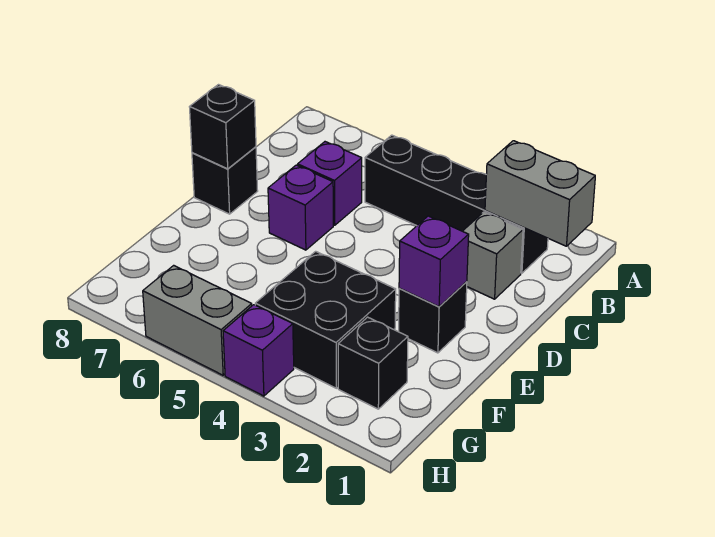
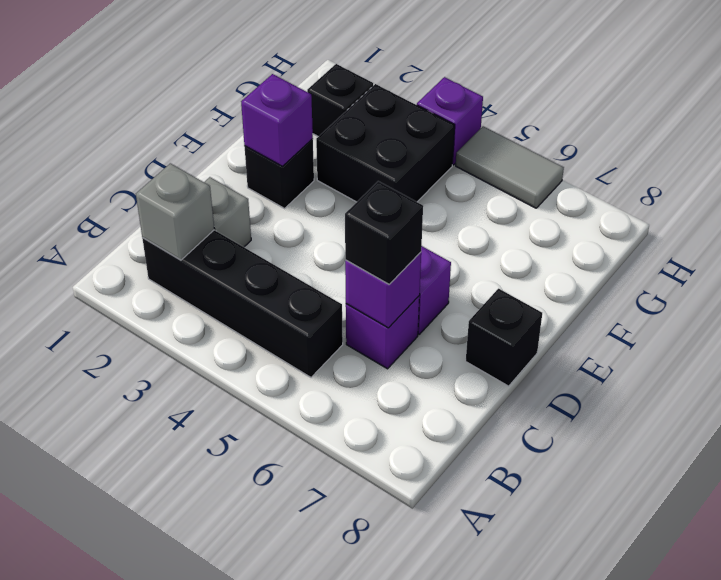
grey 1x2 brick [485,141,595,246] -> grey 1x1 brick [136,163,214,260]
none -> purple 1x1 brick [345,252,421,328]
black 1x1 brick [190,85,256,169] -> black 1x1 brick moved to [345,181,423,284]
grey 1x2 brick [143,265,252,375] -> grey 1x2 tile [456,126,564,208]

